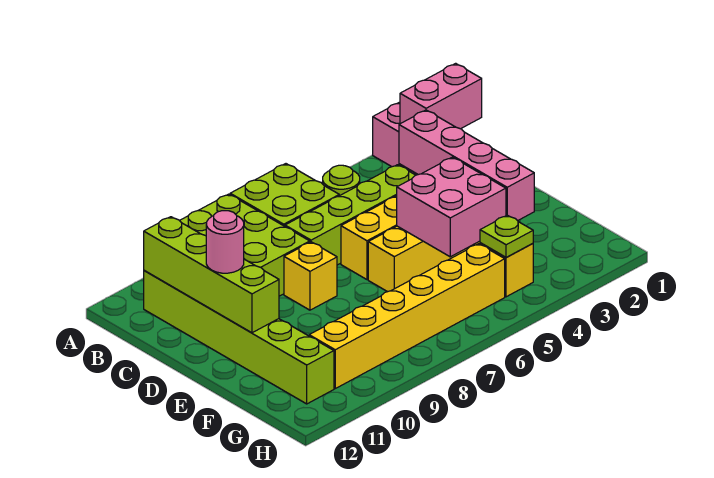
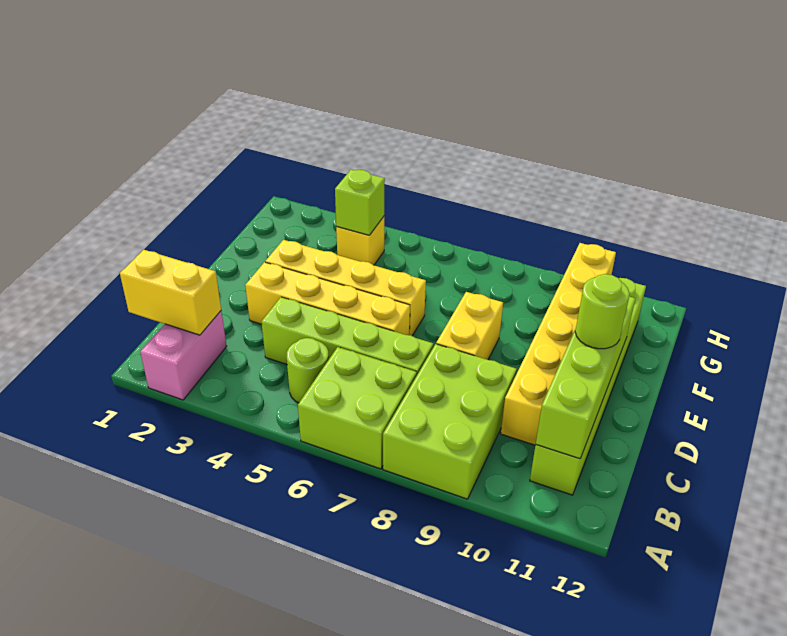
pink 1x2 brick [400,63,482,129] -> yellow 1x2 brick [120,250,221,335]
pink 1x4 brick [399,110,534,221] -> none
yellow 1x1 brick [284,242,337,310] -> yellow 1x2 brick [436,292,503,360]
pink 1x1 round brick [206,211,244,273] -> lime 1x1 round brick [575,274,630,349]
pink 2x2 brick [397,157,506,257] -> none
lime 1x1 plate [480,215,533,258] -> lime 1x1 brick [335,170,385,235]
yellow 1x6 brick [309,244,505,388] -> yellow 1x6 brick turned to [501,243,616,445]

